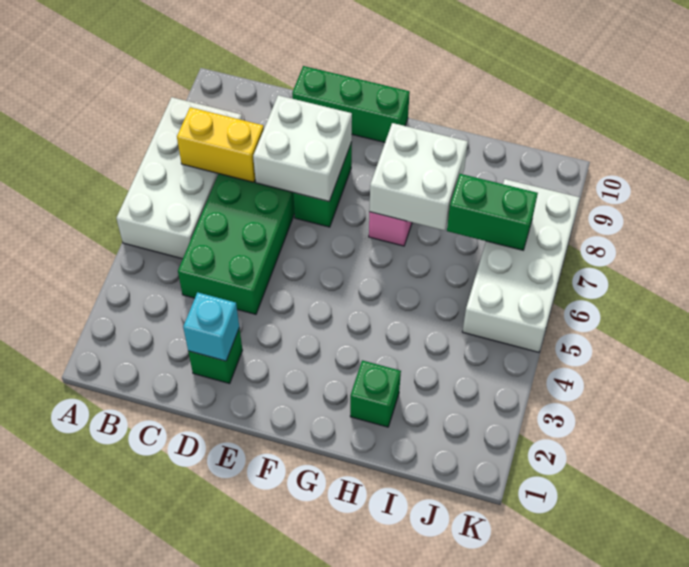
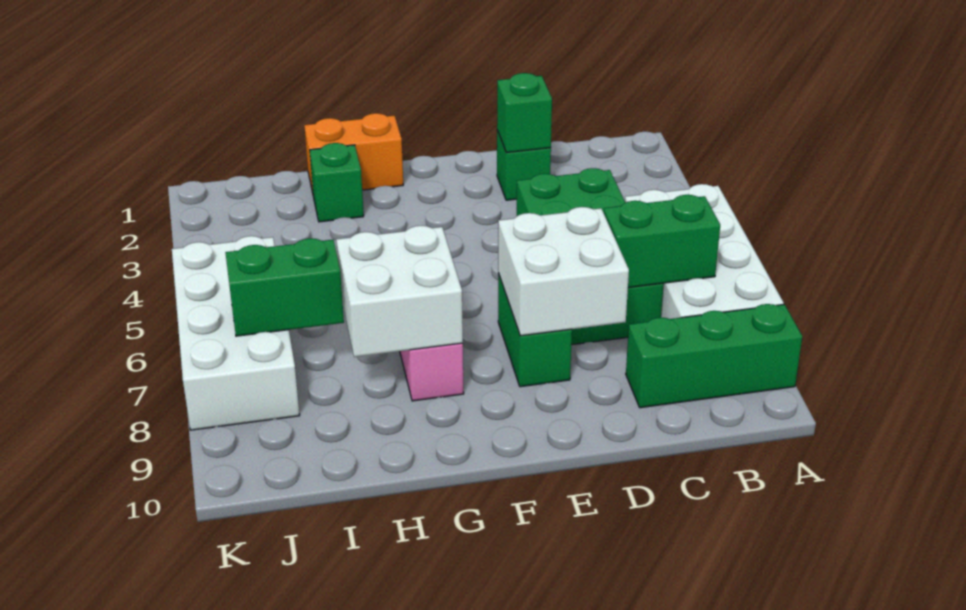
yellow 1x2 brick [177,107,264,182] -> green 1x2 brick [604,195,720,288]
cyan 1x1 brick [183,292,239,361] -> green 1x1 brick [497,73,552,153]
green 1x3 brick [292,66,410,142] -> green 1x3 brick moved to [626,304,802,408]
none -> orange 1x2 brick [304,113,403,193]

